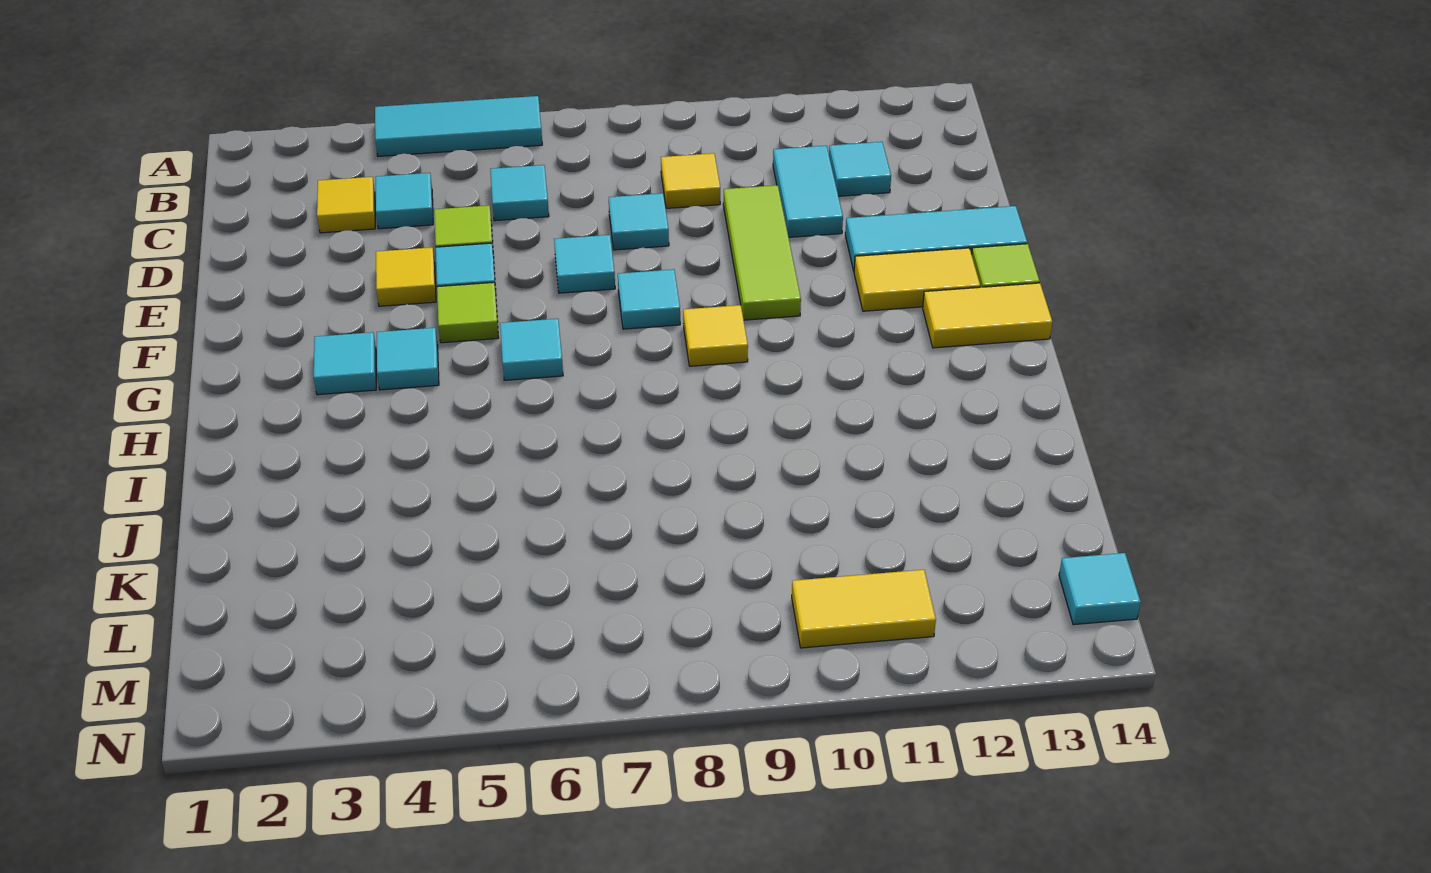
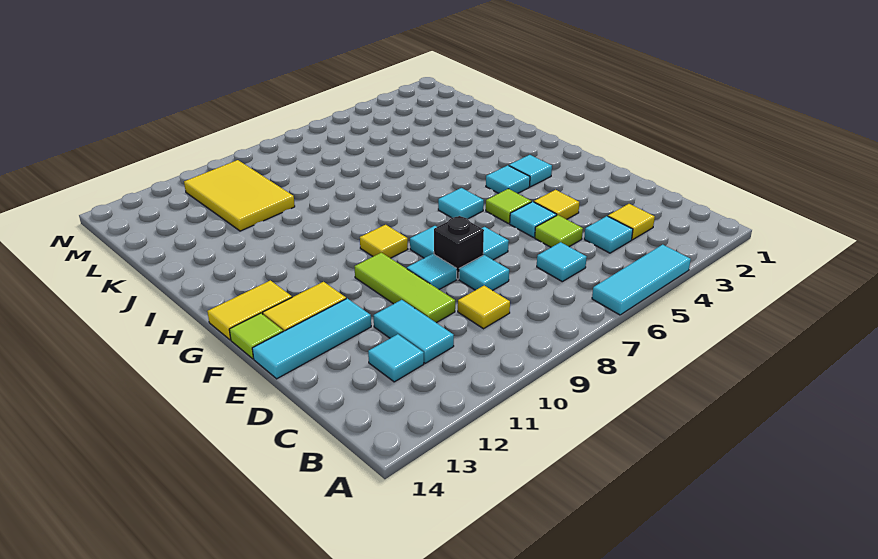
none -> black 1x1 brick [434,216,484,279]
yellow 1x2 tile [792,570,936,648] -> yellow 2x3 tile [184,160,295,231]
cyan 1x1 tile [1059,553,1141,625] -> cyan 1x1 tile moved to [407,254,457,289]

